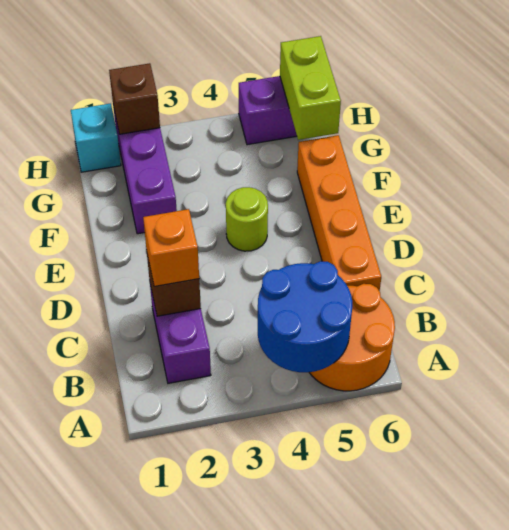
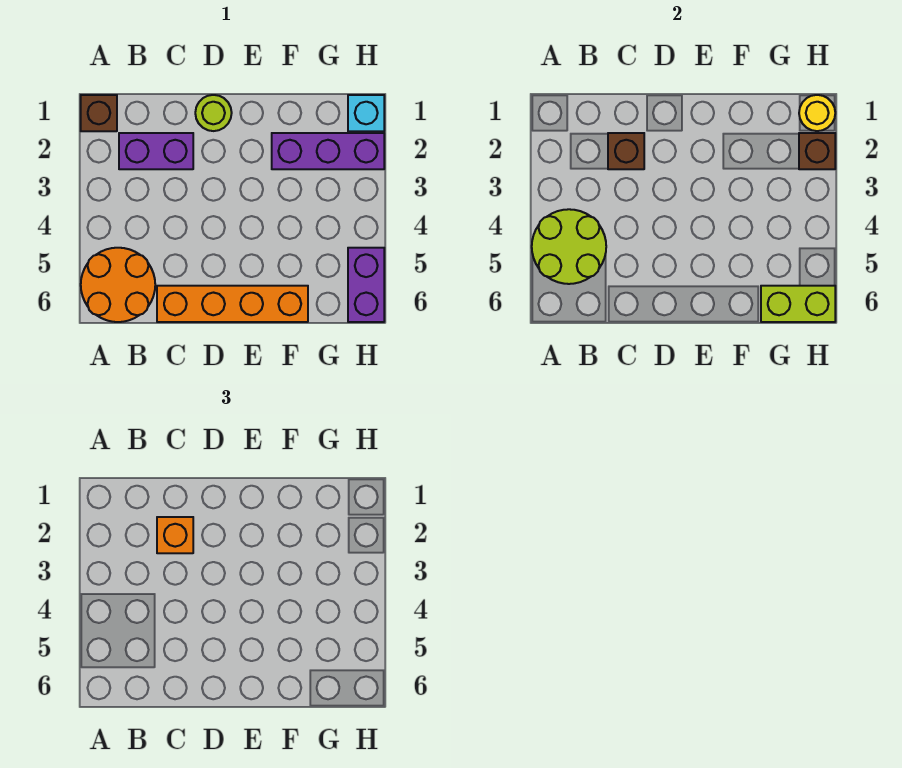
none -> brown 1x1 brick [81,95,117,131]
blue 2x2 round brick [258,261,352,372] -> lime 2x2 round brick [532,209,606,284]
lime 1x1 round brick [226,187,268,251] -> lime 1x1 round brick moved to [195,95,232,131]
none -> yellow 1x1 round brick [799,95,835,131]

